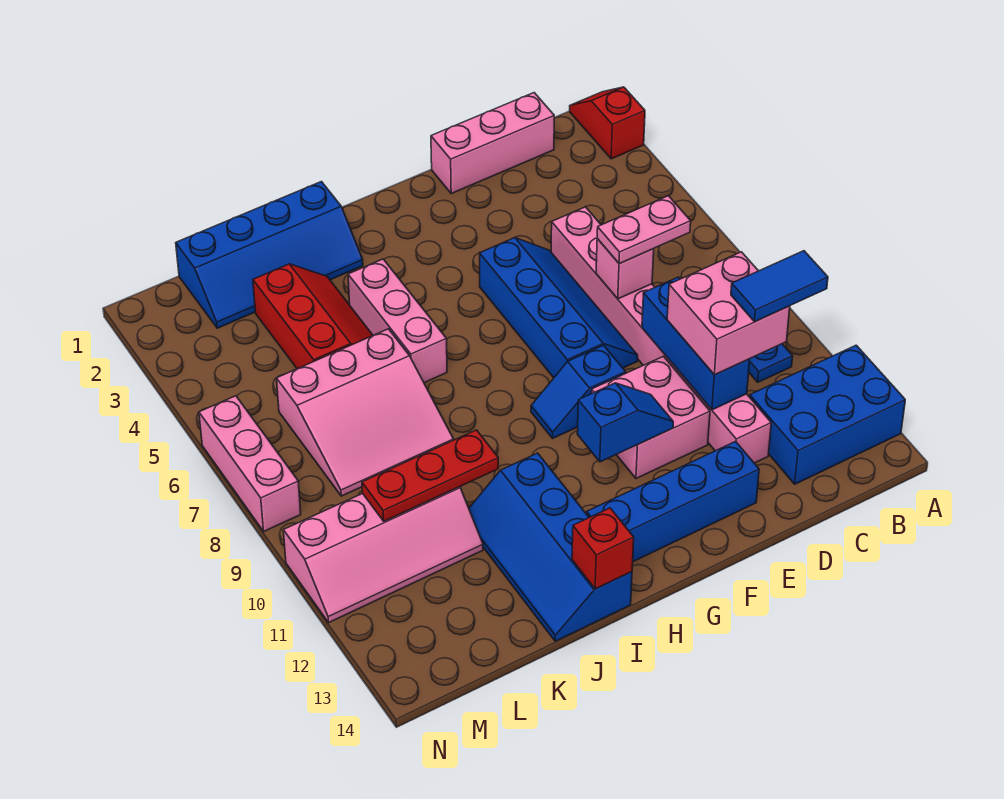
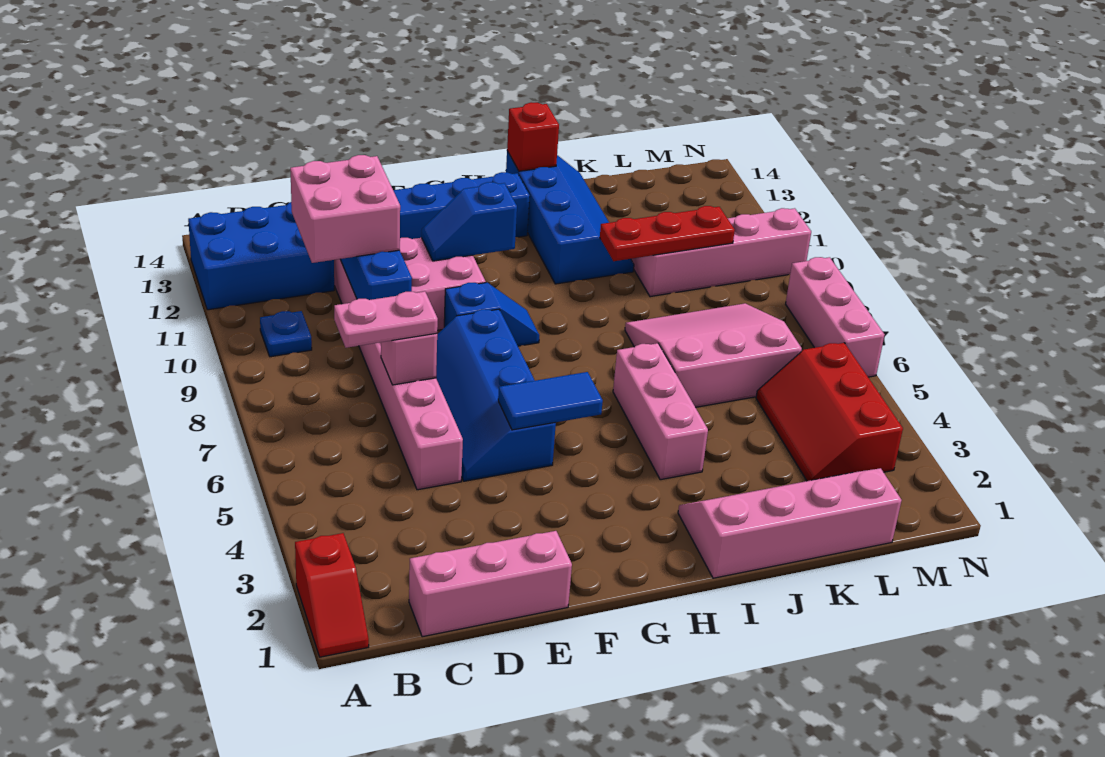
blue 1x2 tile [731,251,828,322] -> blue 1x2 tile moved to [498,372,603,430]
blue 2x4 slope [176,182,363,328] -> pink 2x4 slope [678,468,902,578]
red 2x3 slope [253,264,373,369] -> red 2x3 slope moved to [756,343,903,481]

